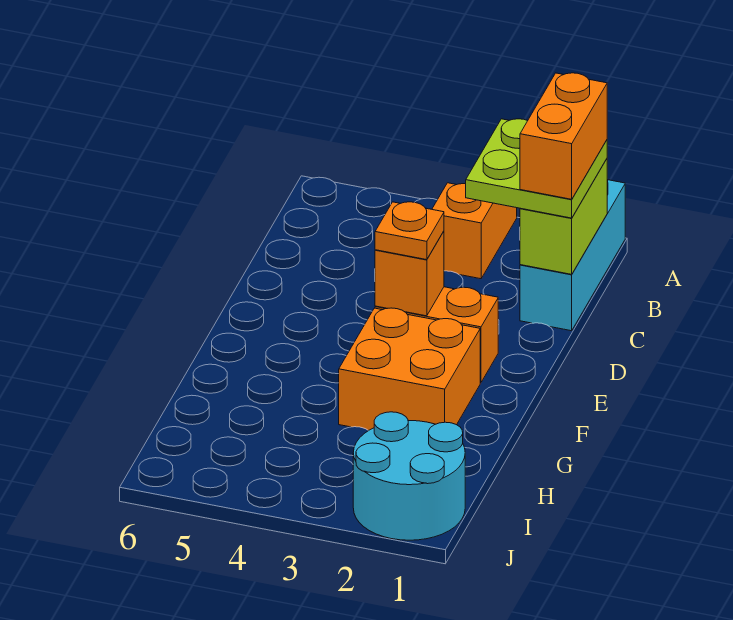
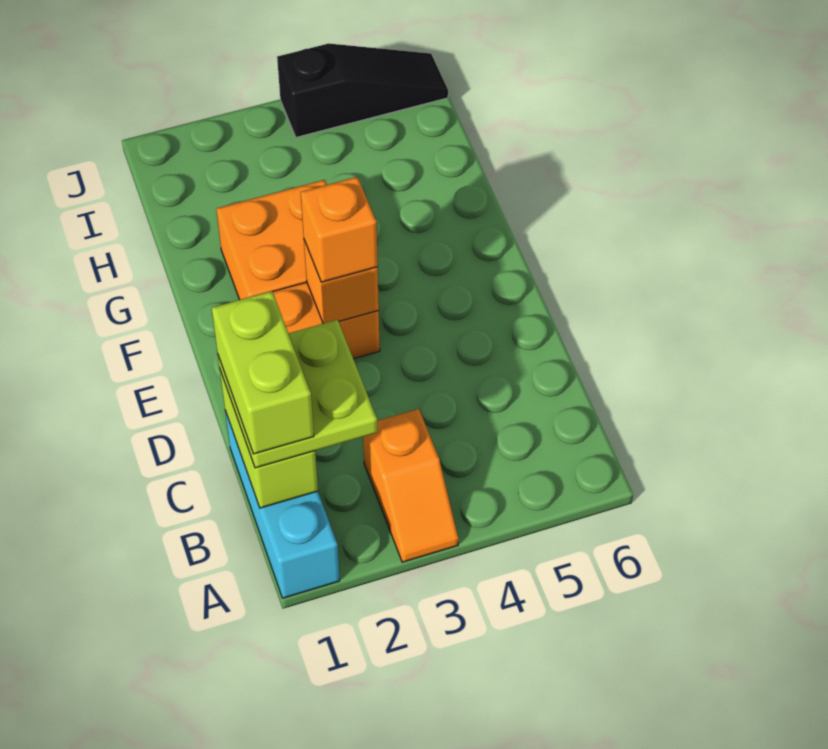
orange 1x2 brick [520,73,607,199] -> lime 1x2 brick [212,291,314,454]
orange 1x1 plate [375,202,444,260] -> orange 1x1 brick [301,177,378,282]
cyan 2x2 round brick [353,412,465,540] -> none
none -> black 1x3 slope [277,44,448,137]

